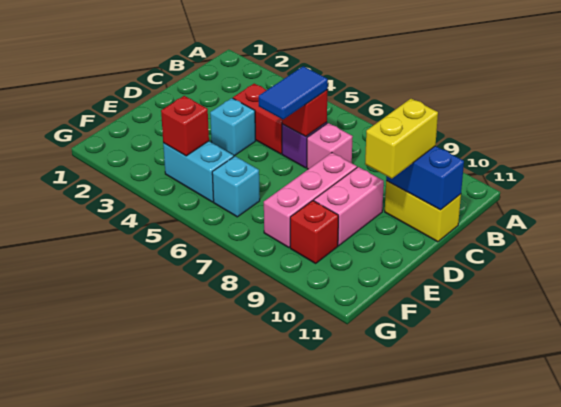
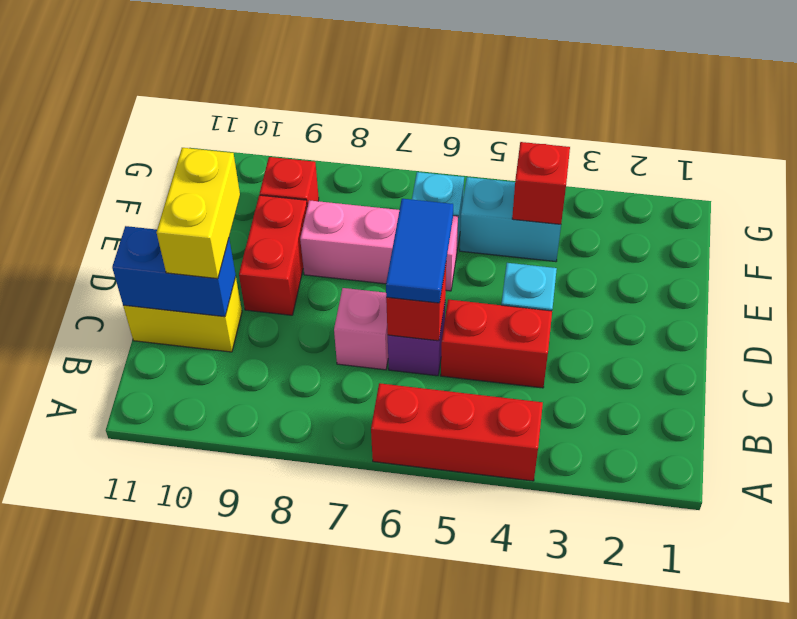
none -> red 1x3 brick [371,383,543,481]
pink 1x3 brick [264,153,357,248] -> pink 1x3 brick turned to [300,200,458,291]
pink 1x2 brick [314,167,384,246] -> red 1x2 brick [239,195,307,315]

